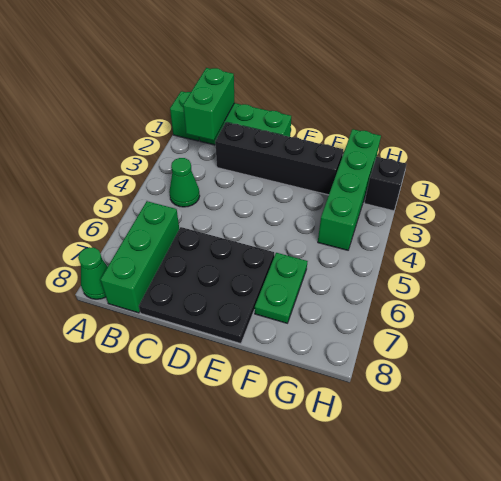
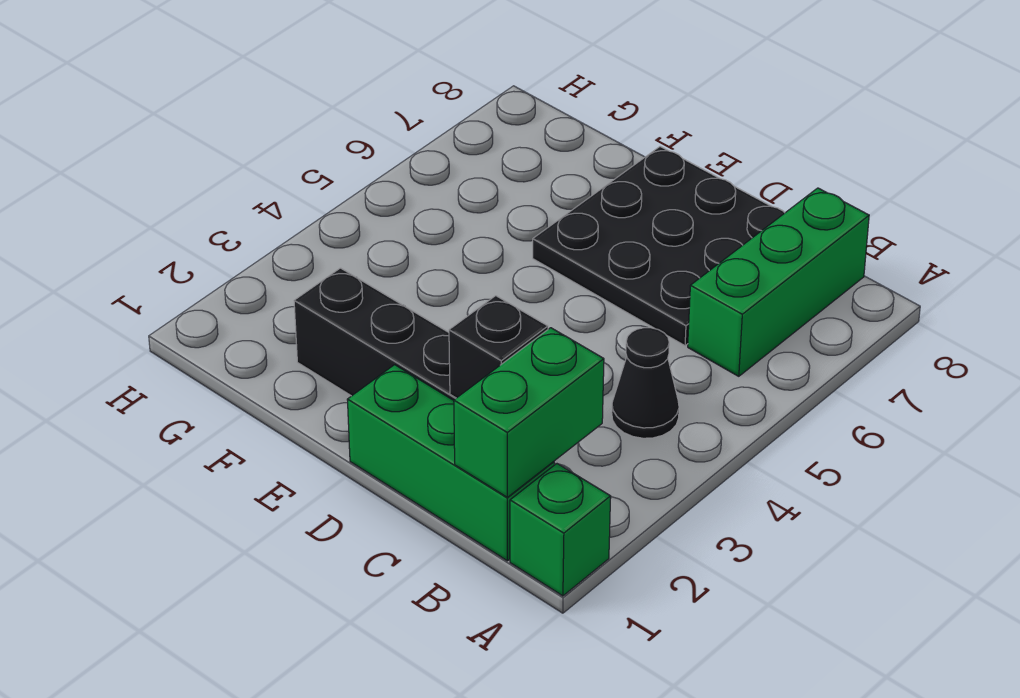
green 1x1 cone [78,247,108,299] -> none
green 1x1 cone [169,158,200,207] -> black 1x1 cone [612,328,679,438]
green 1x2 plate [255,253,308,323] -> none
green 1x4 brick [318,129,381,250] -> none
black 1x1 brick [365,157,407,211] -> black 1x1 brick moved to [449,296,548,398]

